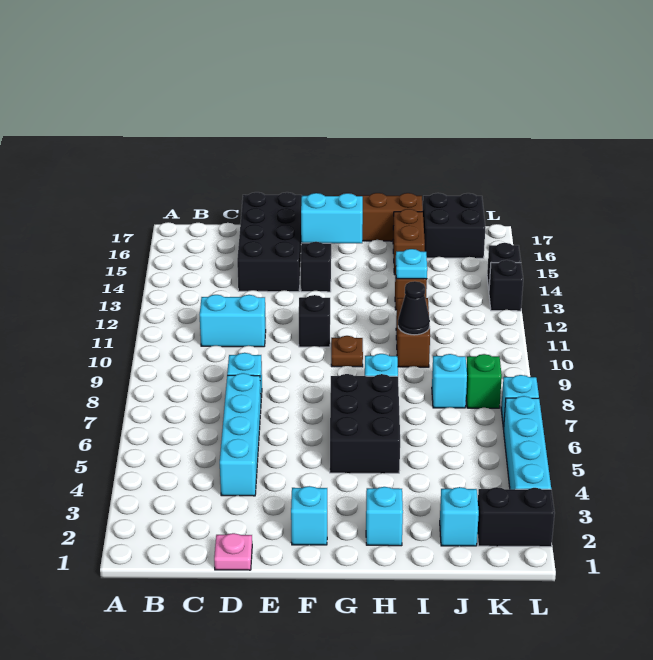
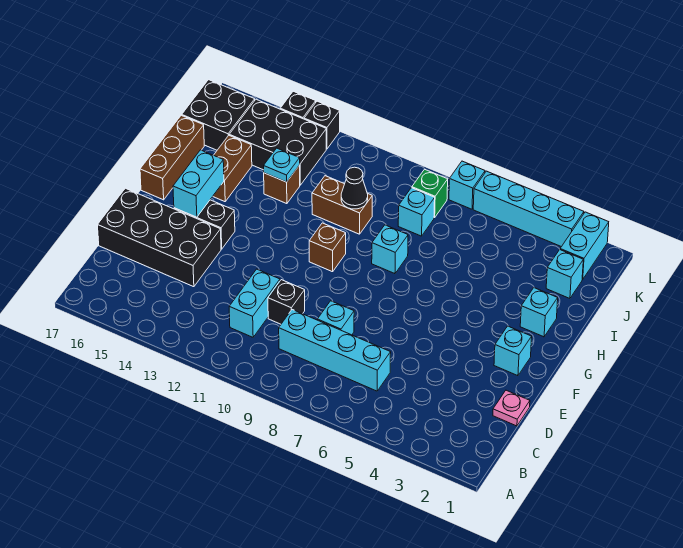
cyan 1x4 brick [220,373,261,496] -> cyan 1x4 brick moved to [279,310,391,391]
black 1x1 brick [299,295,330,347] -> black 1x1 brick moved to [268,280,305,324]
black 2x3 brick [330,374,400,473] -> black 2x3 brick moved to [229,99,326,185]
brown 1x1 plate [331,336,363,367] -> brown 1x1 brick [309,223,346,272]
brown 1x2 brick [393,209,425,274] -> brown 1x2 brick turned to [213,135,252,202]
black 1x2 brick [477,487,555,547] -> cyan 1x2 brick [560,212,609,279]

